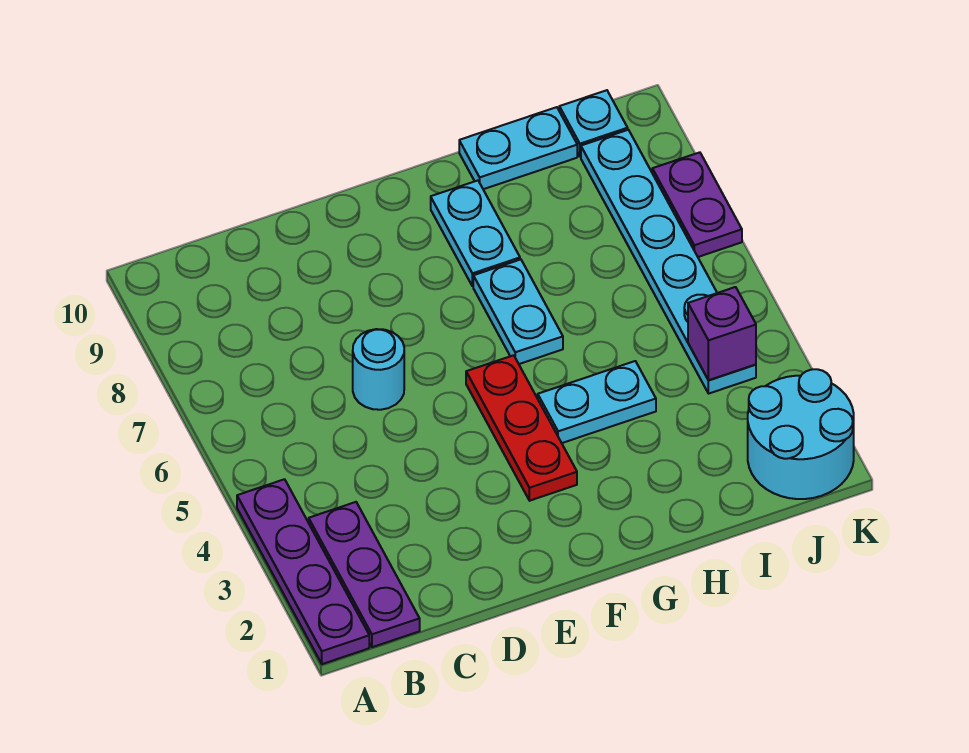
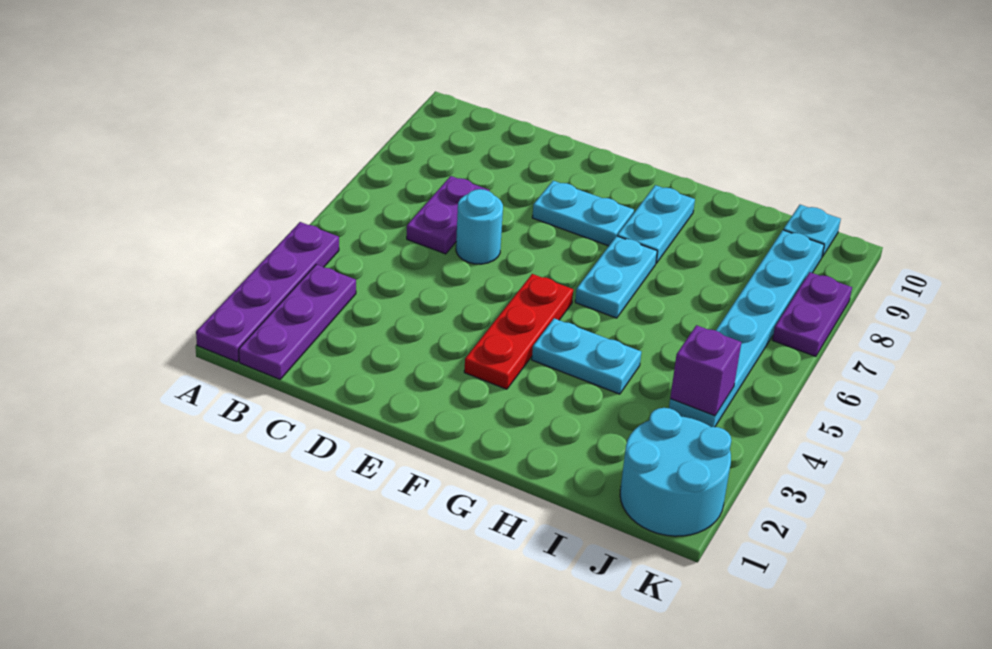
none -> purple 1x2 plate [407,176,489,254]
cyan 1x2 plate [459,107,577,189] -> cyan 1x2 plate moved to [532,181,634,246]

